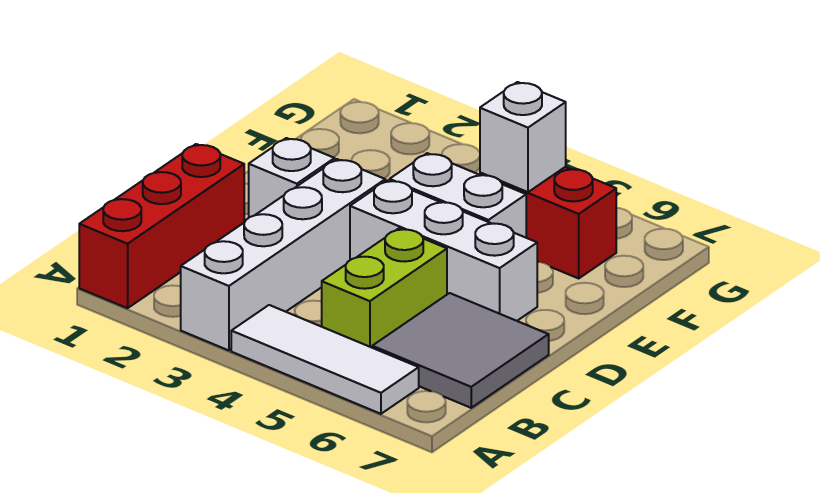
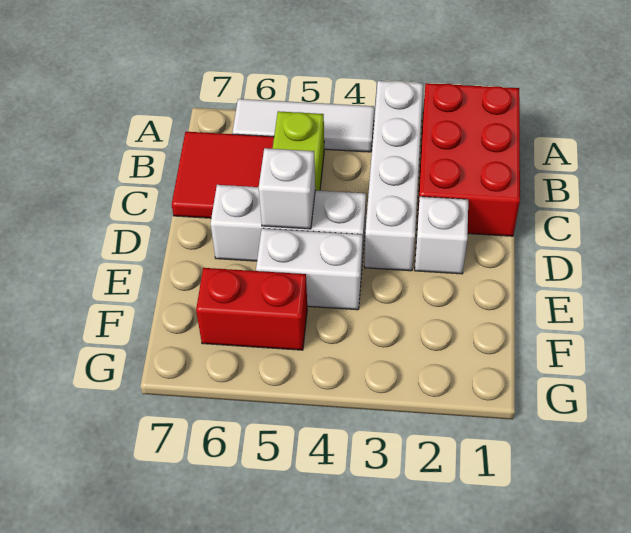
red 1x3 brick [79,144,244,308] -> red 2x3 brick [417,83,520,236]
grey 2x2 tile [372,293,549,408] -> red 2x2 tile [172,132,274,218]
white 1x1 brick [480,82,566,192] -> white 1x1 brick moved to [259,148,315,229]

